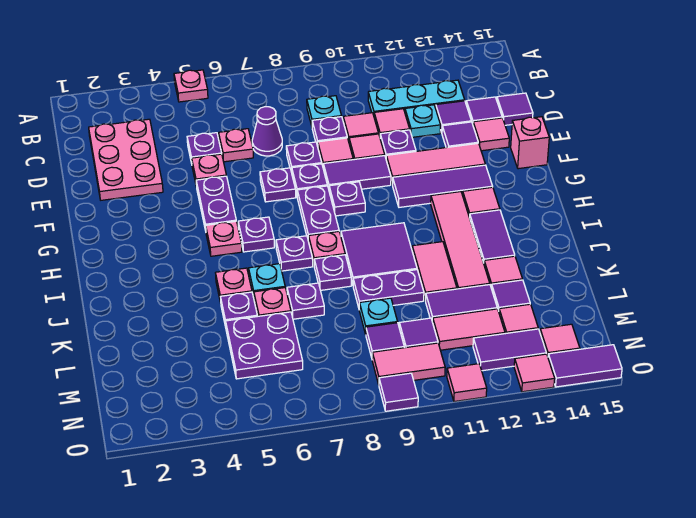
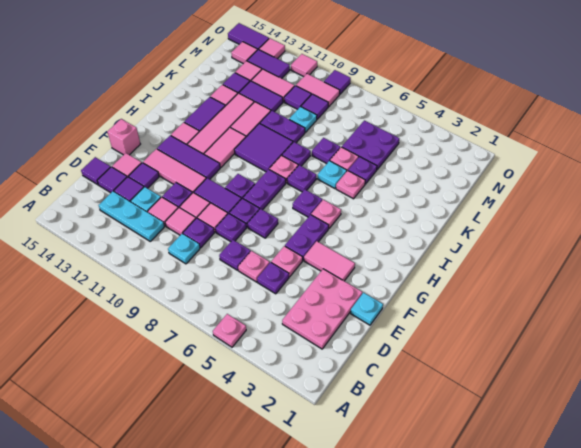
purple 1x1 cone [252,107,282,156] -> purple 1x1 plate [219,240,251,270]
none -> cyan 1x1 plate [350,293,383,325]
none -> pink 1x2 tile [304,241,355,281]
none -> pink 1x2 tile [204,127,246,168]

